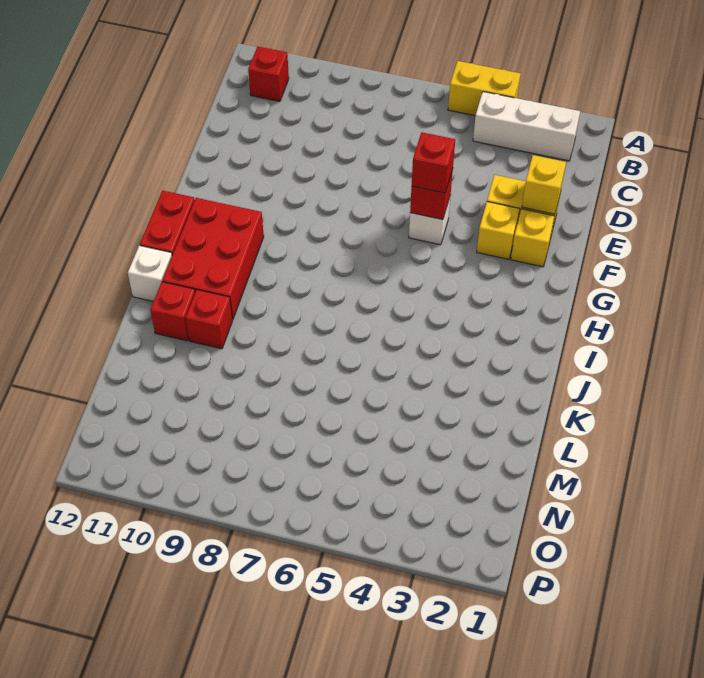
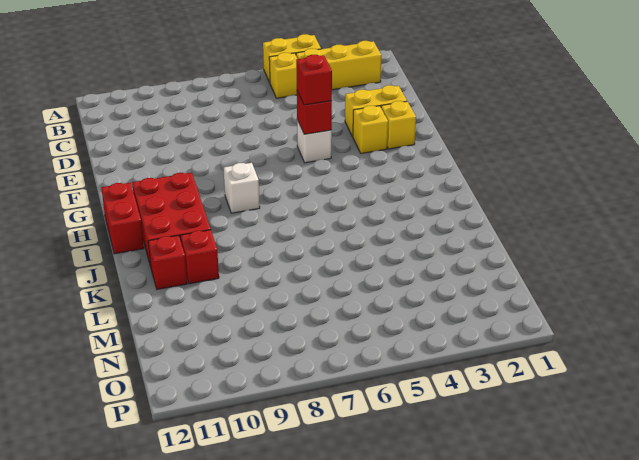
white 1x3 brick [473,92,580,161] -> yellow 1x3 brick [296,41,381,90]
red 1x1 brick [248,46,289,102] -> none
yellow 1x1 brick [522,155,566,214] -> yellow 1x1 brick moved to [269,53,297,98]
white 1x1 brick [128,245,172,301] -> white 1x1 brick moved to [224,163,260,213]

